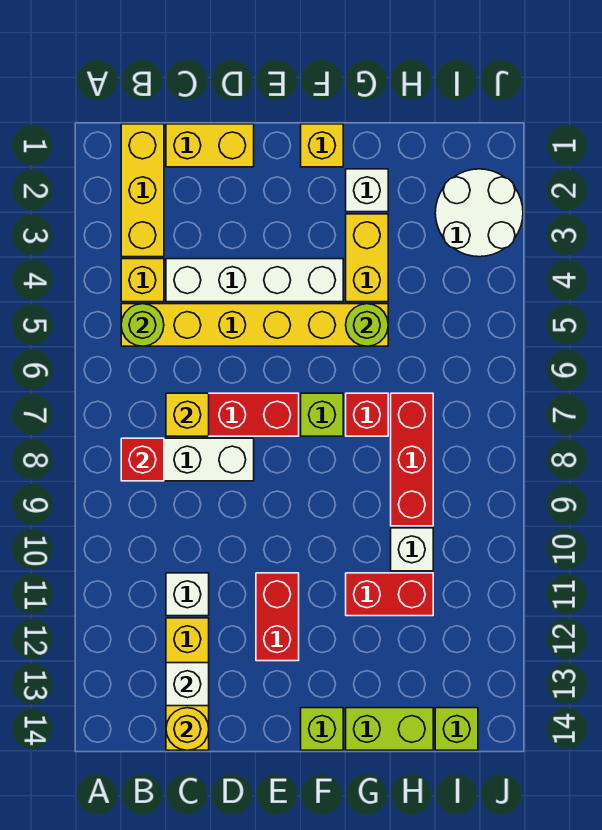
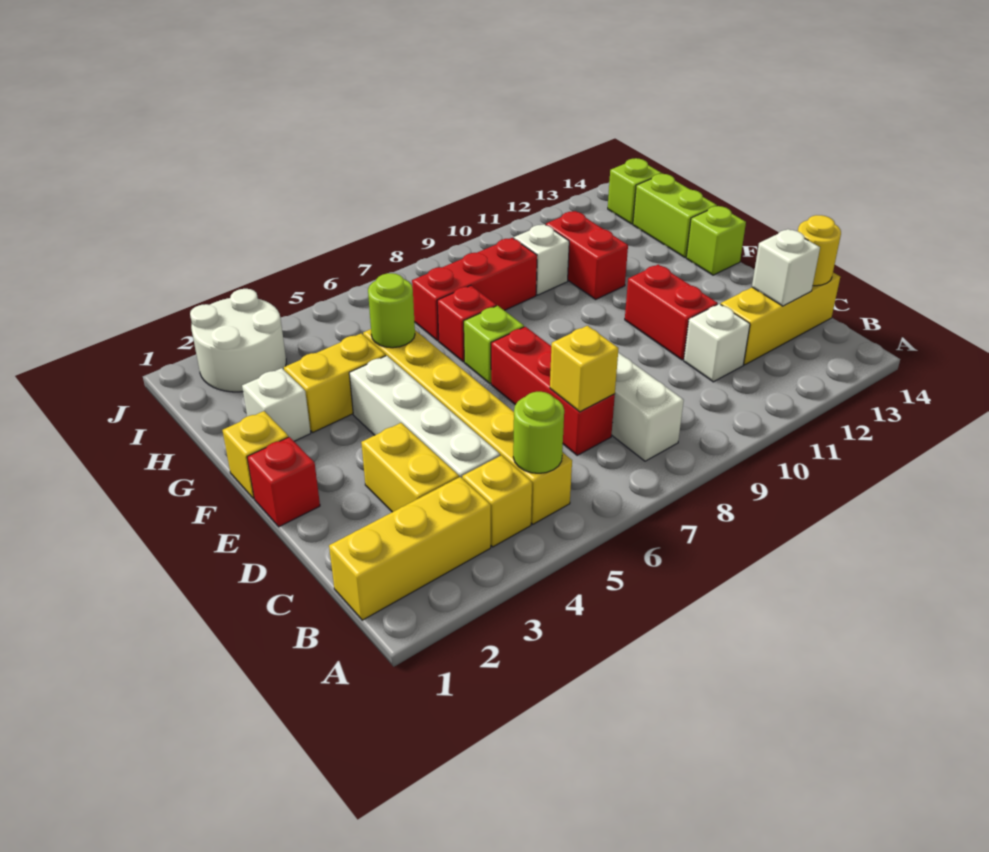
red 1x1 brick [121,438,164,481] -> red 1x1 brick moved to [247,437,320,527]
yellow 1x2 brick [166,124,254,167] -> yellow 1x2 brick moved to [361,423,459,512]
red 1x2 brick [256,573,299,661] -> red 1x2 brick turned to [625,265,718,360]

